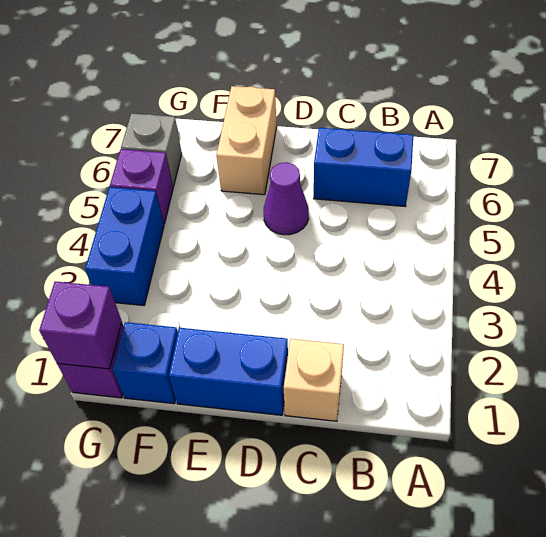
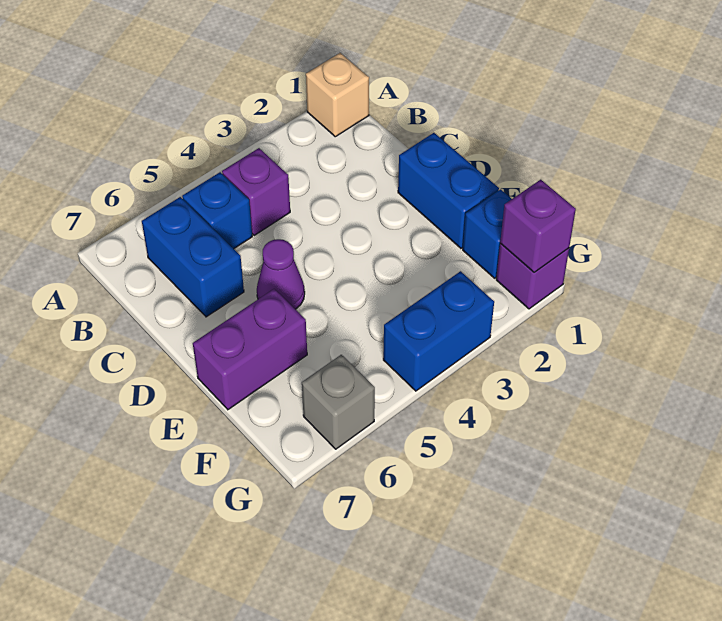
none -> blue 1x1 brick [182,172,252,249]
tan 1x1 brick [284,339,344,421] -> tan 1x1 brick moved to [306,53,369,137]
tan 1x2 brick [217,86,277,195] -> purple 1x2 brick [193,289,307,410]
purple 1x1 brick [110,149,173,224] -> purple 1x1 brick moved to [222,148,290,235]

